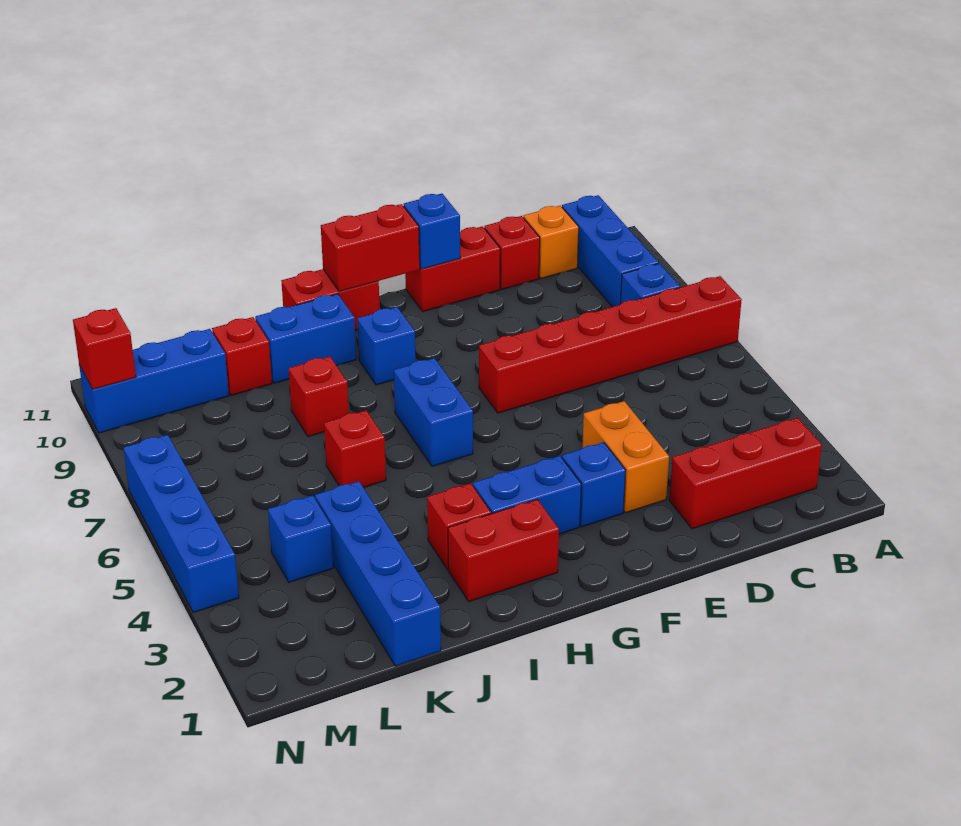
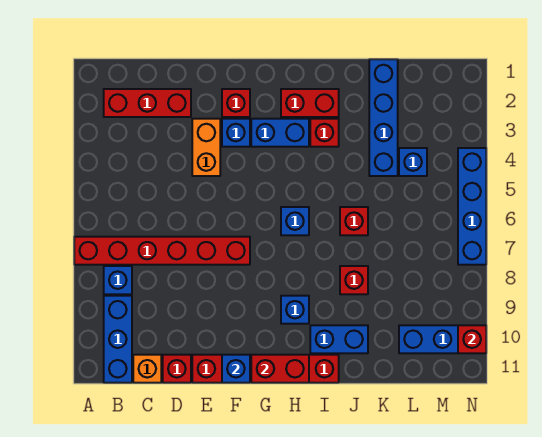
blue 1x2 brick [394,358,473,466] -> blue 1x1 brick [281,207,309,235]
red 1x1 brick [212,317,272,395] -> red 1x1 brick moved to [222,89,250,117]

